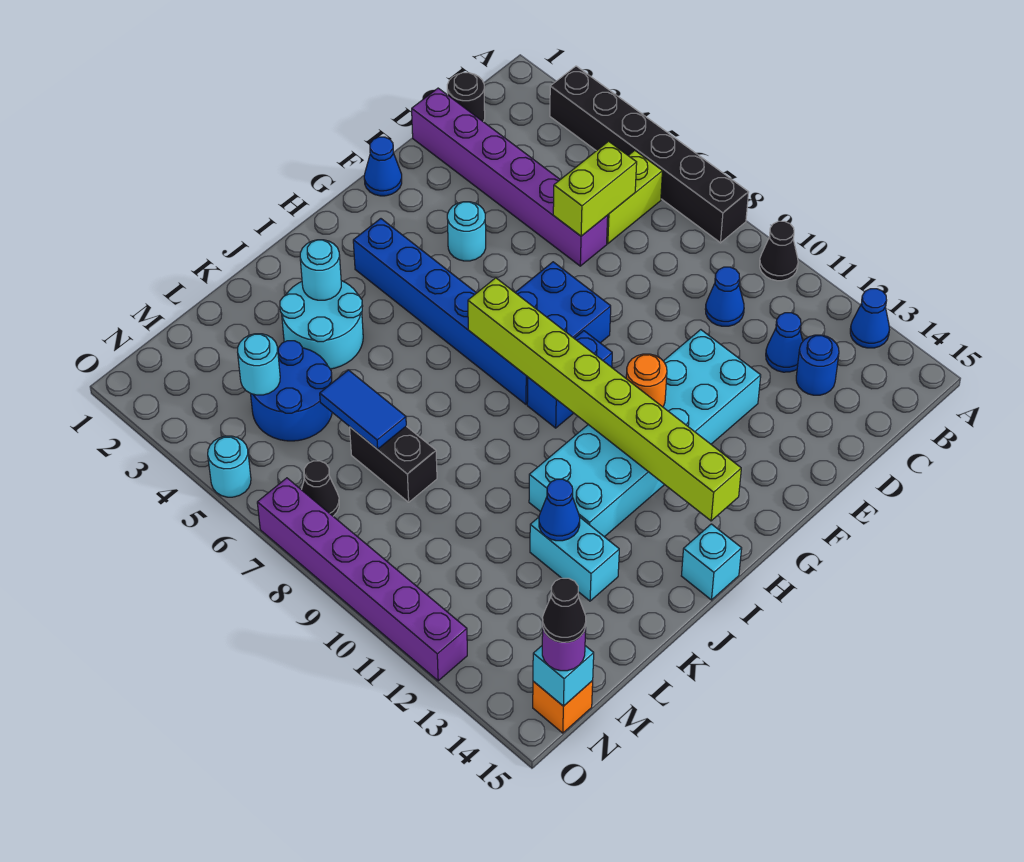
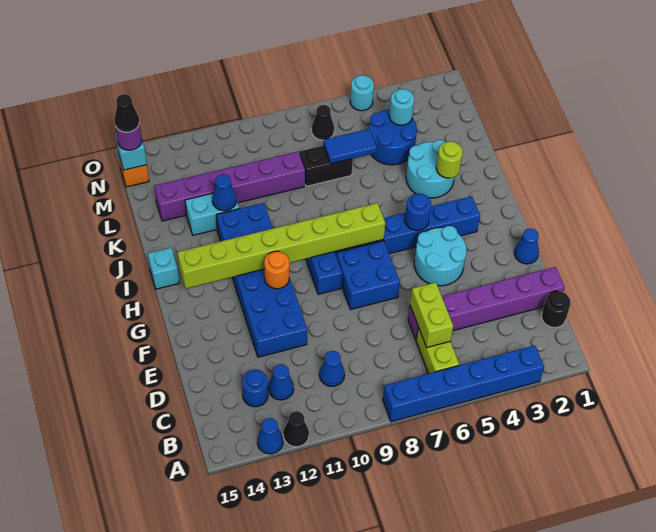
black 1x6 brick [550,66,749,243] -> blue 1x6 brick [383,345,544,422]
black 1x1 cone [760,221,798,281] -> black 1x1 cone moved to [283,411,309,447]
cyan 2x6 brick [529,330,761,537] -> blue 2x6 brick [216,203,307,357]
cyan 1x1 round brick [447,202,486,261] -> cyan 2x2 round brick [414,226,467,286]
none -> blue 1x1 round brick [405,193,431,230]
cyan 1x1 round brick [300,240,341,300] -> lime 1x1 round brick [436,141,463,178]
purple 1x6 brick [257,478,467,681] -> purple 1x6 brick moved to [154,152,305,221]

